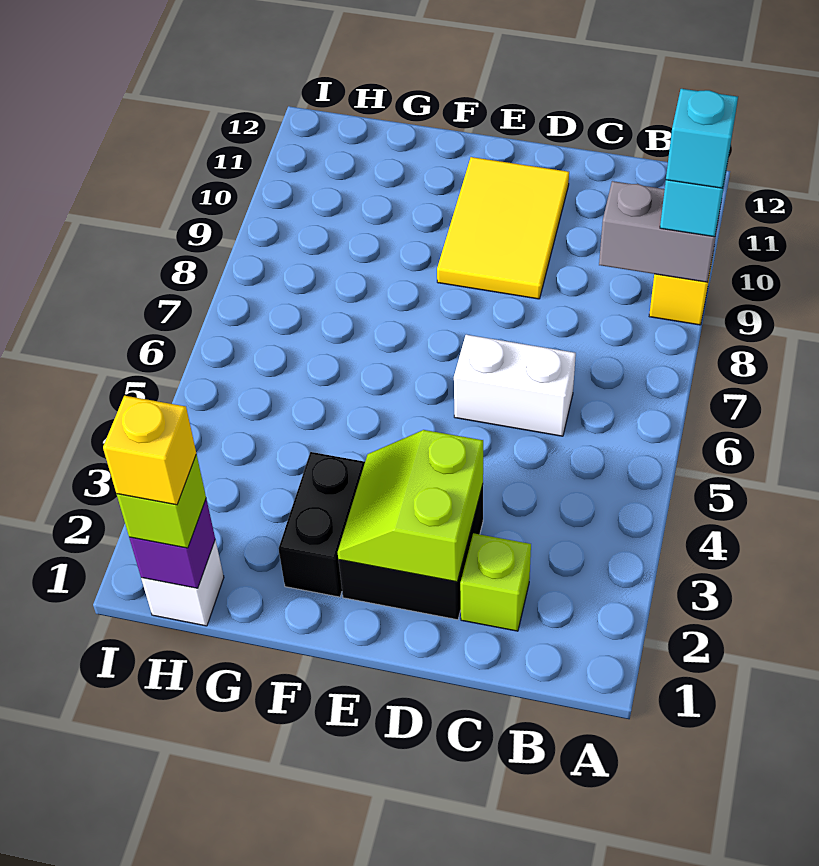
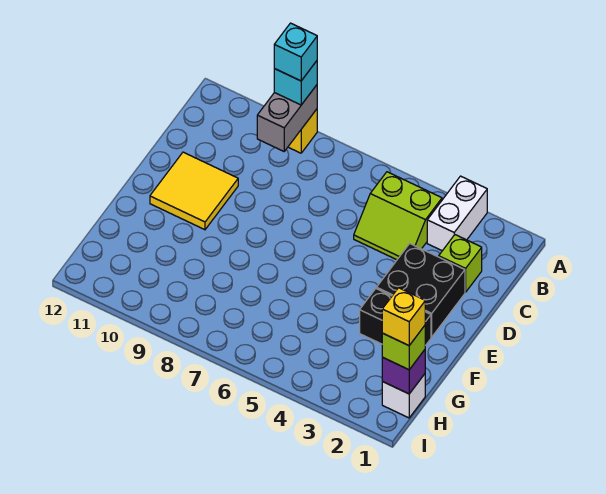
white 1x2 brick [454,335,576,436] -> white 1x2 brick moved to [427,176,487,251]
lime 2x2 slope [338,430,483,582] -> lime 2x2 slope moved to [354,172,442,260]
yellow 2x3 tile [437,157,569,299] -> yellow 2x2 tile [150,152,238,230]

